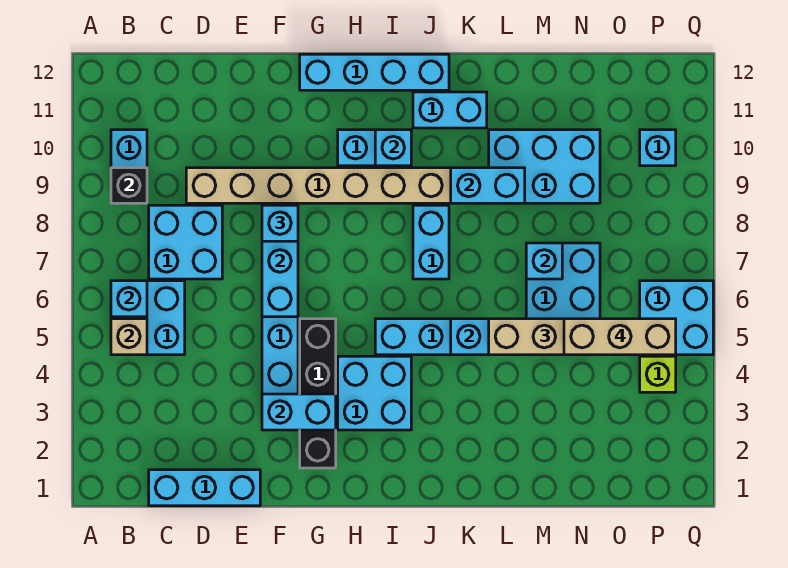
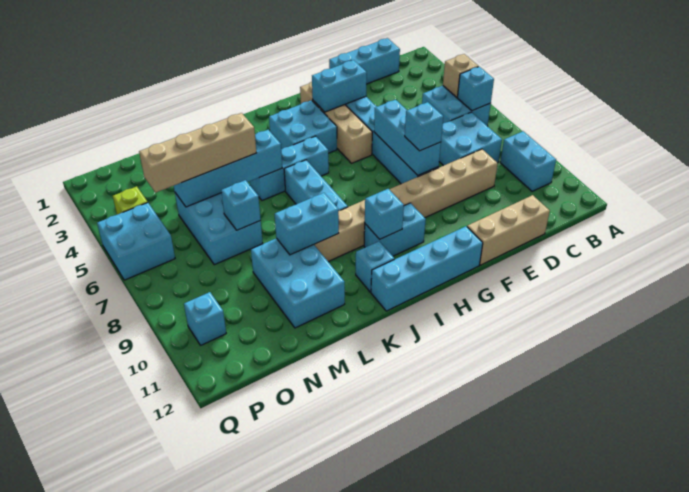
black 1x1 brick [111,168,147,203] -> none
black 1x4 brick [300,319,336,468] -> tan 1x4 brick [300,82,372,163]
cyan 1x2 brick [413,205,449,279] -> cyan 1x3 brick [284,160,348,211]
cyan 1x2 brick [413,92,487,128] -> cyan 1x1 brick [356,241,394,292]
cyan 2x3 brick [489,130,600,203] -> cyan 2x3 brick turned to [251,238,345,328]
tan 1x3 brick [564,319,676,355] -> tan 1x3 brick moved to [467,195,550,265]

